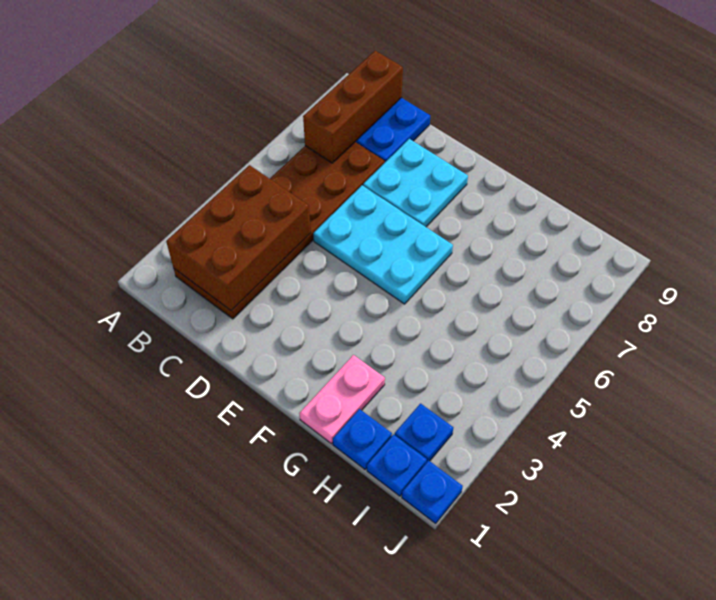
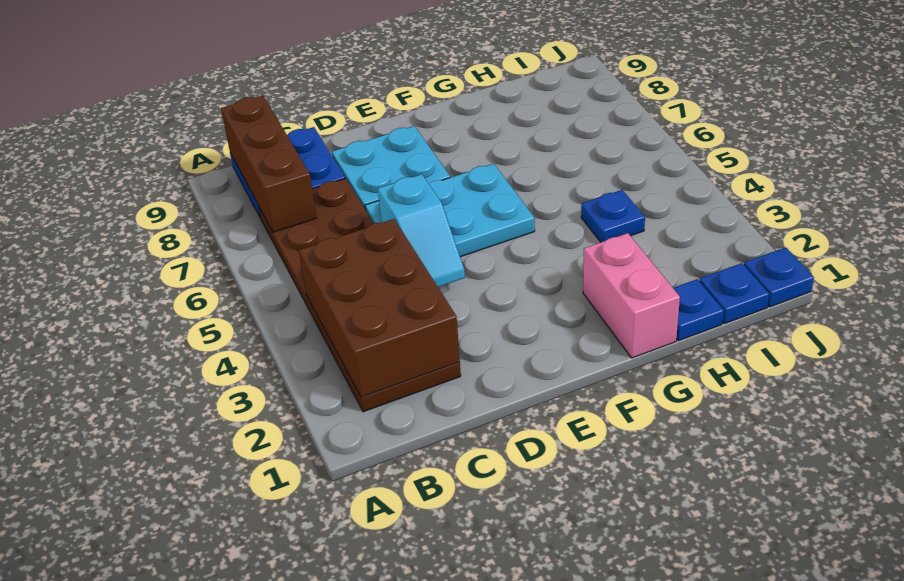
none -> cyan 1x2 slope [378,174,465,287]
pink 1x2 plate [299,355,385,444] -> pink 1x2 brick [583,233,680,358]
blue 1x1 plate [395,404,453,463] -> blue 1x1 plate moved to [581,190,645,242]

